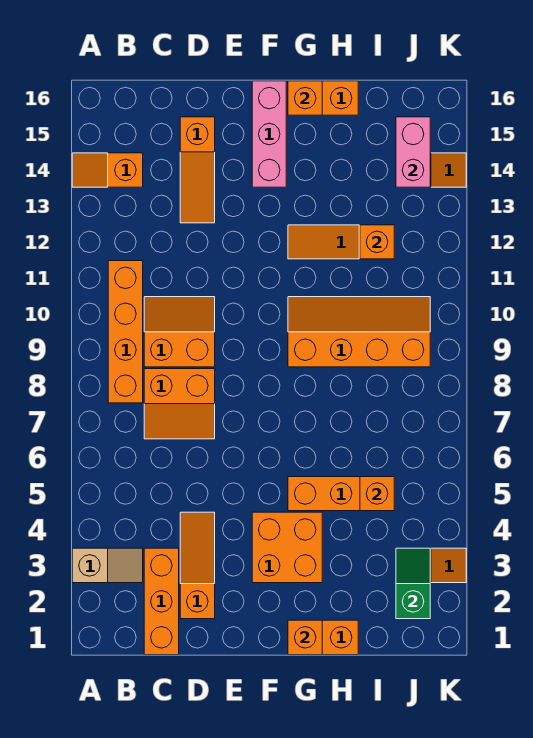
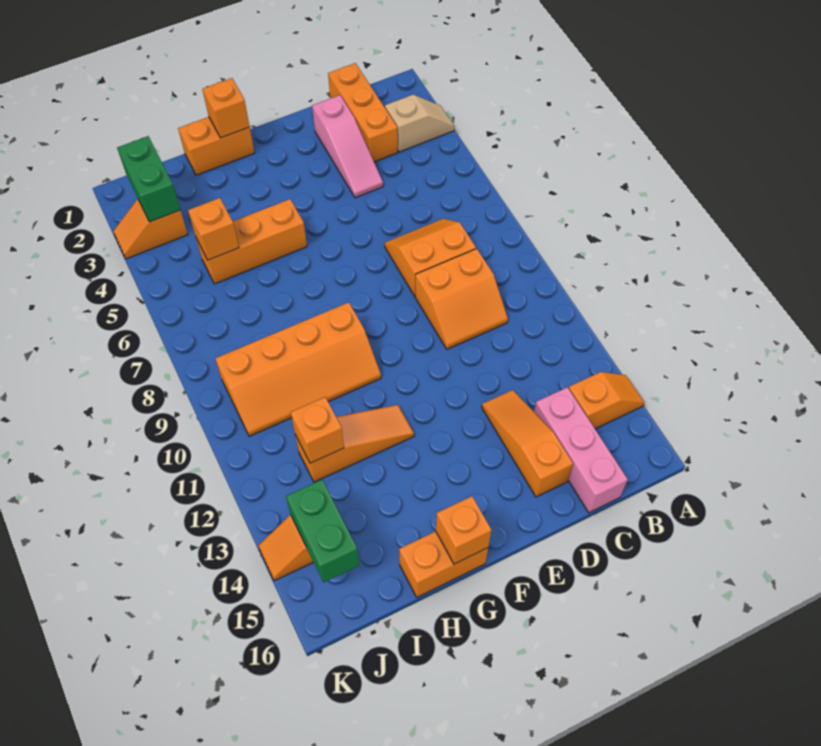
tan 1x2 slope [72,548,143,583] -> tan 1x2 slope turned to [385,95,455,152]
orange 1x4 brick [108,261,143,403] -> none
orange 1x3 slope [180,512,215,619] -> pink 1x3 slope [312,95,383,198]
orange 2x2 brick [252,512,322,583] -> none
pink 1x3 brick [252,81,286,187] -> pink 1x3 brick moved to [534,387,628,513]
green 1x2 slope [396,548,430,619] -> green 1x2 brick [117,136,180,222]
pink 1x2 brick [396,117,430,187] -> green 1x2 brick [286,480,359,582]

